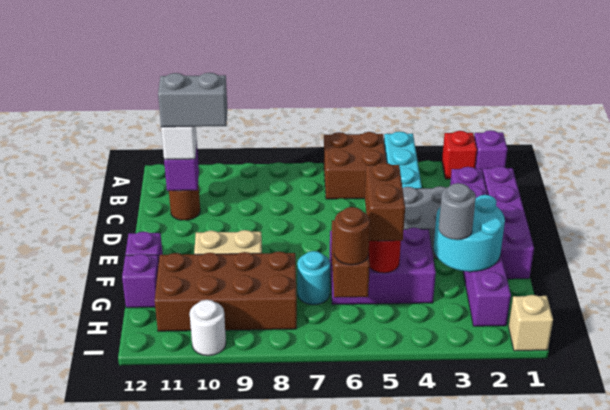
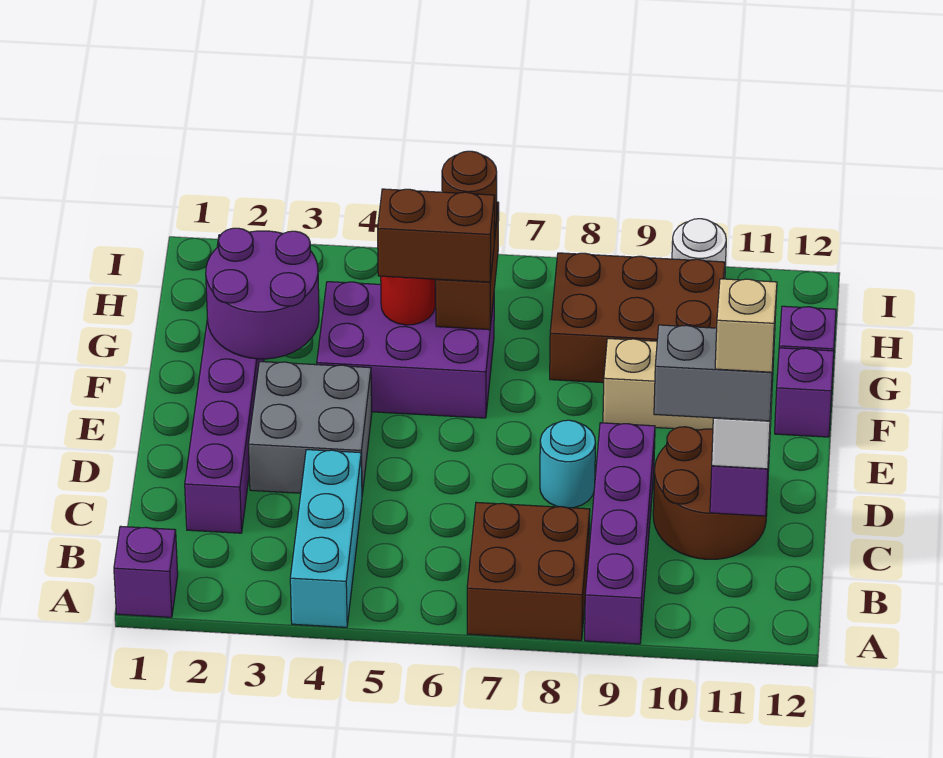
red 1x1 brick [442,131,477,179] -> none
brown 2x2 brick [324,132,387,199] -> brown 2x2 brick moved to [467,502,590,641]
purple 1x4 brick [482,166,534,279] -> purple 1x4 brick moved to [585,423,655,644]
brown 1x1 round brick [169,185,200,220] -> brown 2x2 round brick [653,427,768,559]
cyan 2x2 round brick [434,195,505,272] -> purple 2x2 round brick [206,228,319,359]
brown 1x2 brick [365,163,405,241] -> brown 1x2 brick turned to [378,189,495,282]
grey 1x1 round brick [439,183,476,240] -> none
cyan 1x1 round brick [297,251,330,305] -> cyan 1x1 round brick moved to [540,420,595,508]
brown 2x4 brick [155,252,297,331] -> brown 2x3 brick [550,253,725,383]
tan 1x1 brick [509,295,553,351] -> tan 1x1 brick moved to [715,279,777,372]

